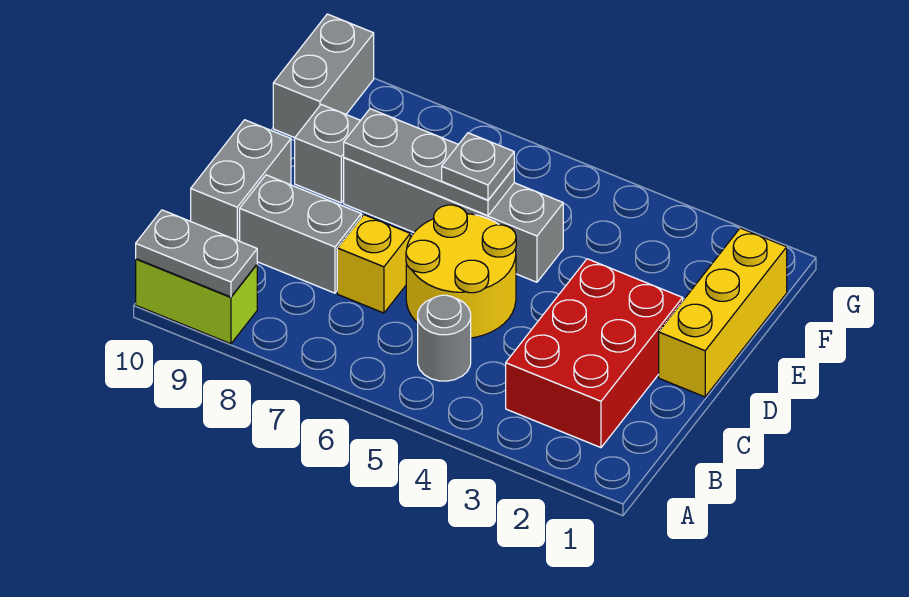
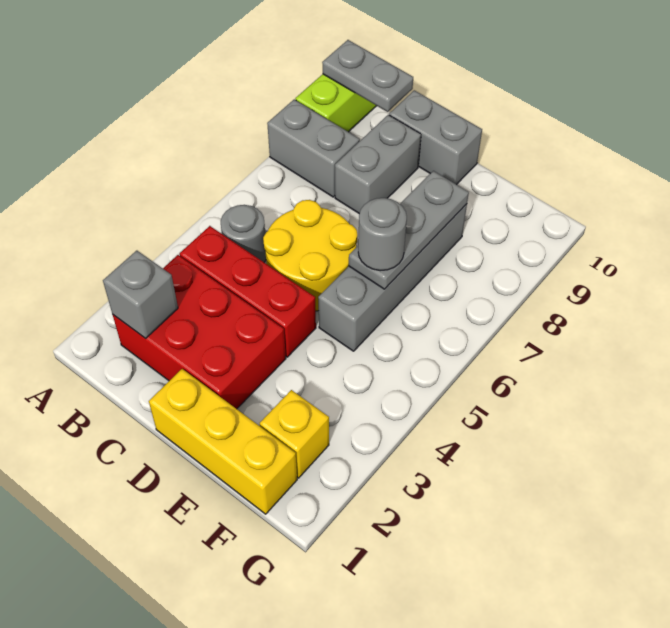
grey 1x2 plate [136,210,257,297] -> grey 1x2 plate turned to [322,40,413,112]
none -> red 1x3 brick [180,226,316,357]
yellow 1x1 brick [337,215,410,313] -> yellow 1x1 brick moved to [260,390,329,478]
grey 1x1 plate [442,133,514,200] -> grey 1x1 round brick [358,198,407,271]
grey 1x1 brick [295,105,361,203] -> grey 1x1 brick moved to [103,251,178,338]
grey 1x2 brick [273,14,374,138] -> grey 1x2 brick moved to [267,99,360,197]

